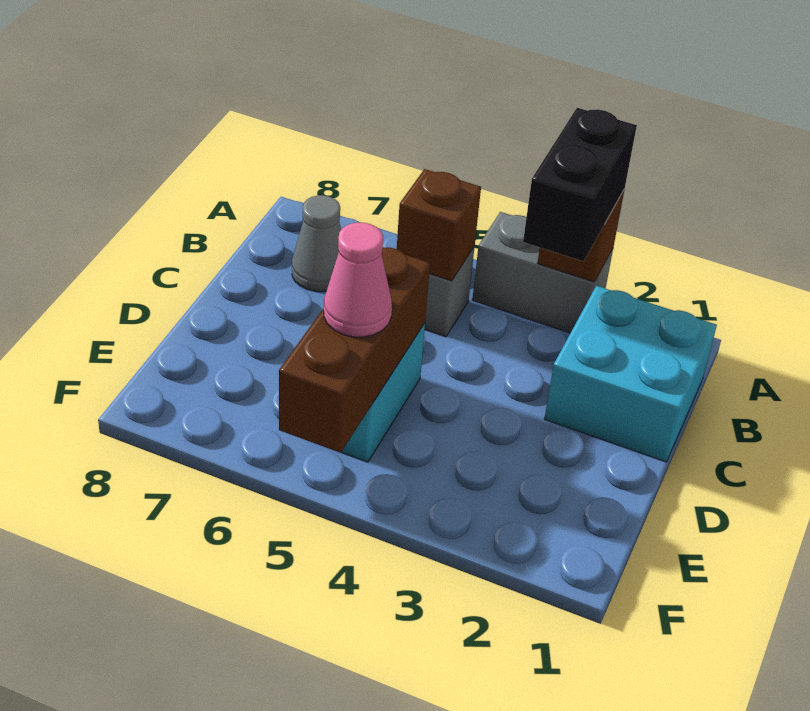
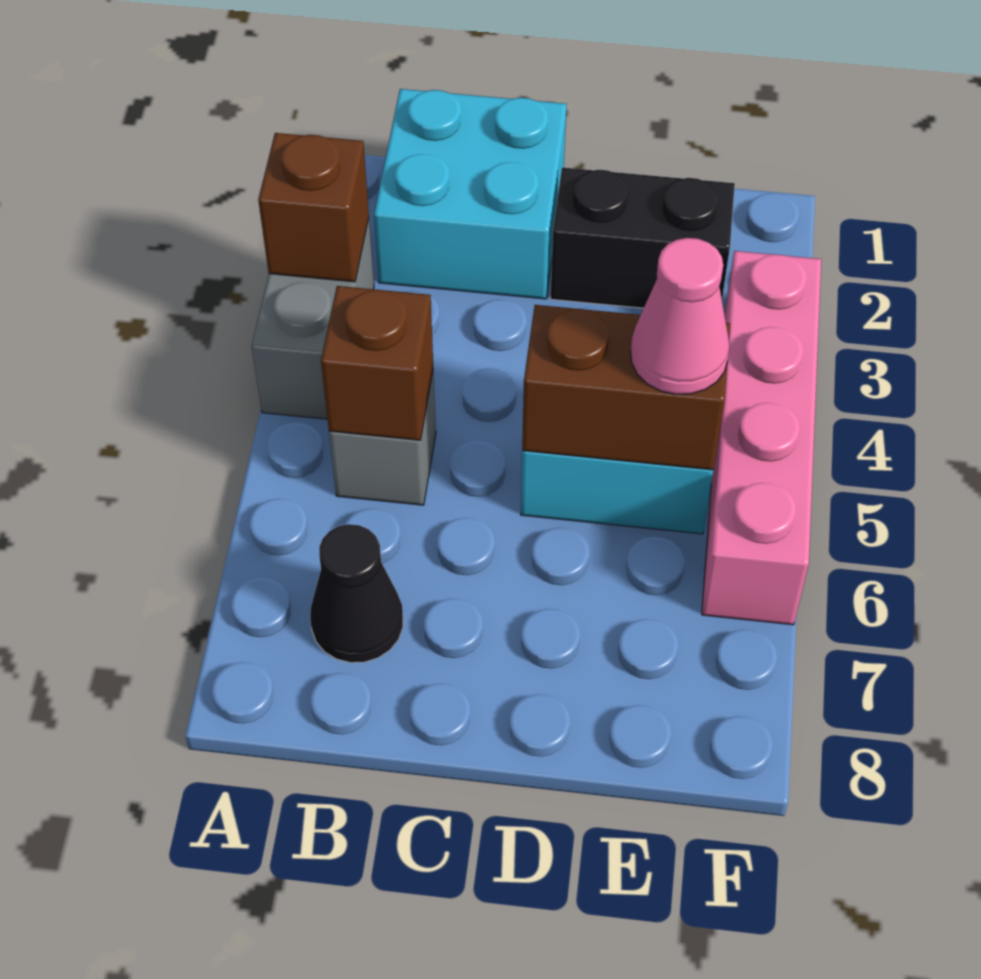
black 1x2 brick [523,108,637,261] -> black 1x2 brick moved to [550,167,735,308]
grey 1x1 cone [292,195,341,292] -> black 1x1 cone [310,524,403,663]
brown 1x3 brick [279,247,430,453] -> brown 1x2 brick [522,305,730,470]
none -> pink 1x4 brick [702,251,821,625]

